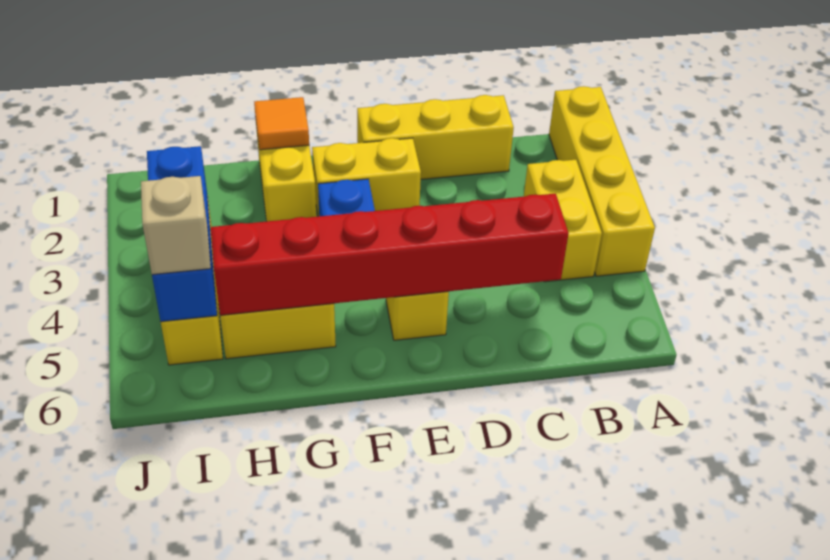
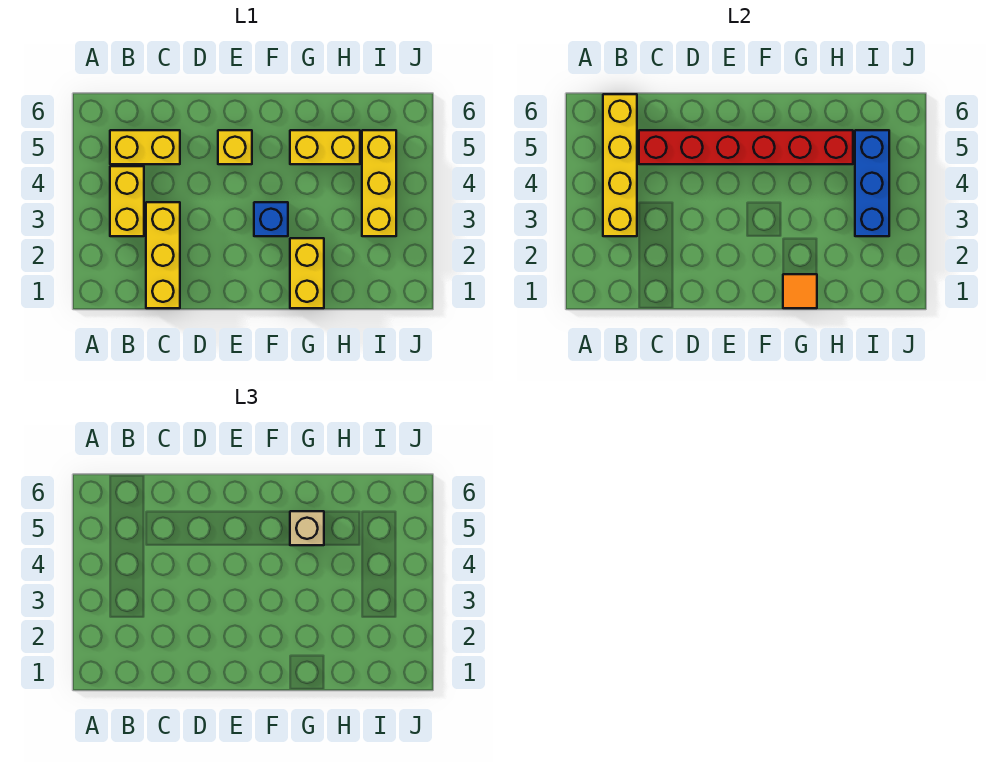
yellow 1x4 brick [549,86,655,276] -> yellow 1x4 brick moved to [603,94,637,236]
yellow 1x3 brick [357,95,514,179] -> yellow 1x3 brick turned to [146,202,180,308]
yellow 1x2 brick [312,138,421,216] -> yellow 1x2 brick moved to [110,130,180,164]
tan 1x1 brick [141,176,211,275] -> tan 1x1 brick moved to [290,511,324,545]

